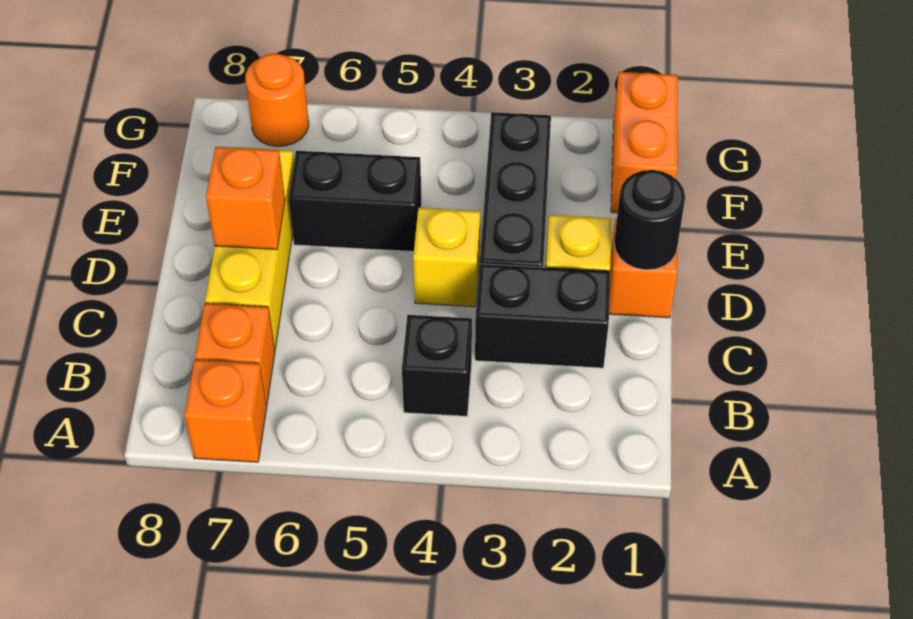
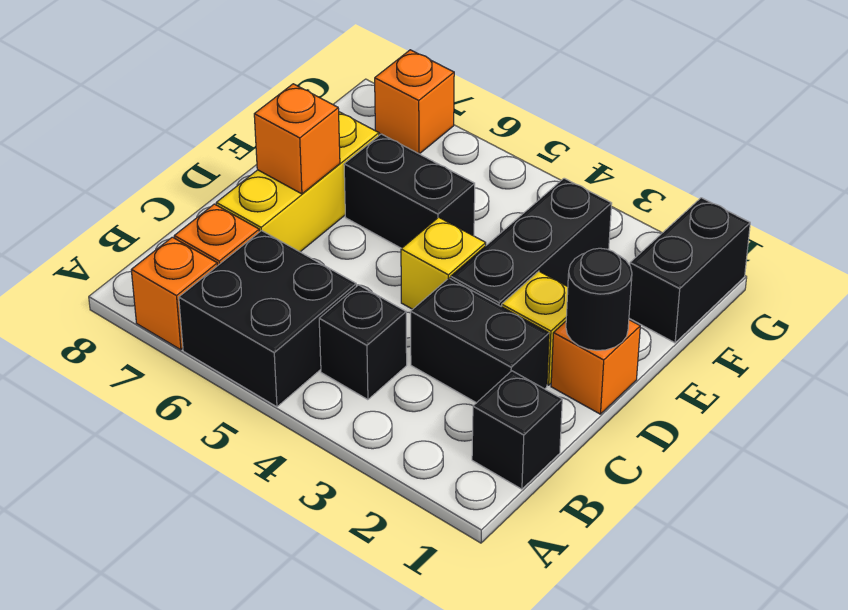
none -> black 2x2 brick [179,230,356,407]
none -> black 1x1 brick [472,371,562,489]
orange 1x2 brick [611,72,678,213] -> black 1x2 brick [629,198,750,343]
orange 1x1 round brick [245,54,309,147] -> orange 1x1 brick [375,50,454,154]

